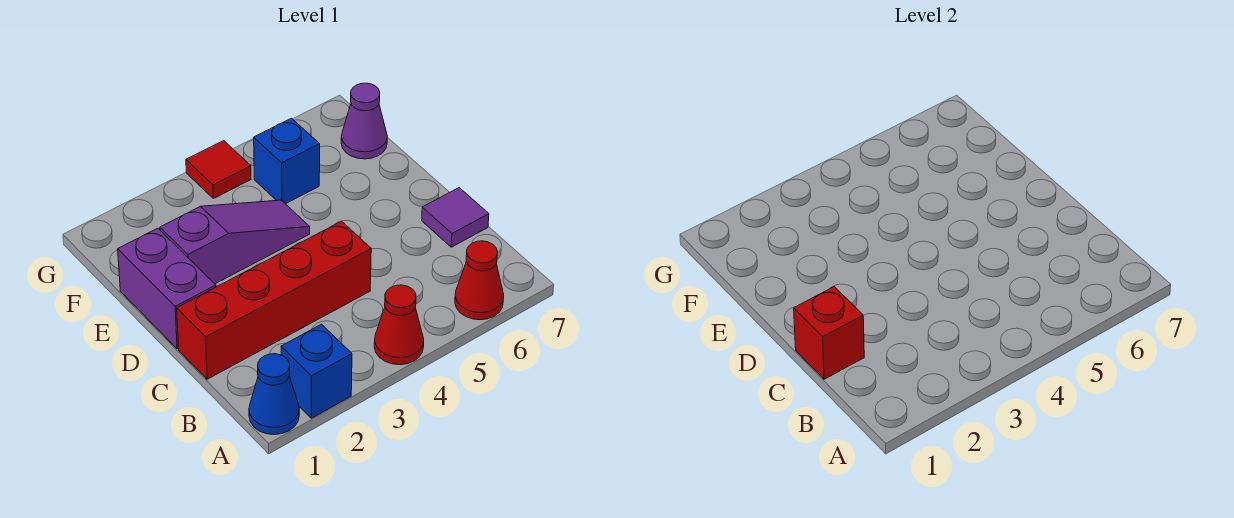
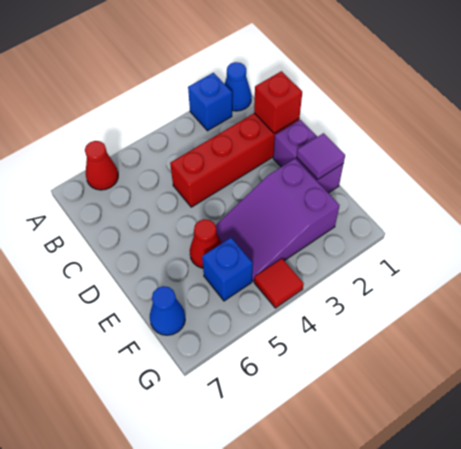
red 1x1 cone [374,285,424,365] -> red 1x1 cone moved to [190,219,222,268]
purple 1x1 tile [422,188,489,247] -> purple 1x1 tile moved to [297,133,345,179]
purple 1x3 slope [160,200,310,284] -> purple 2x3 slope [215,159,340,281]
purple 1x1 cone [341,83,387,159] -> blue 1x1 cone [150,286,185,335]

